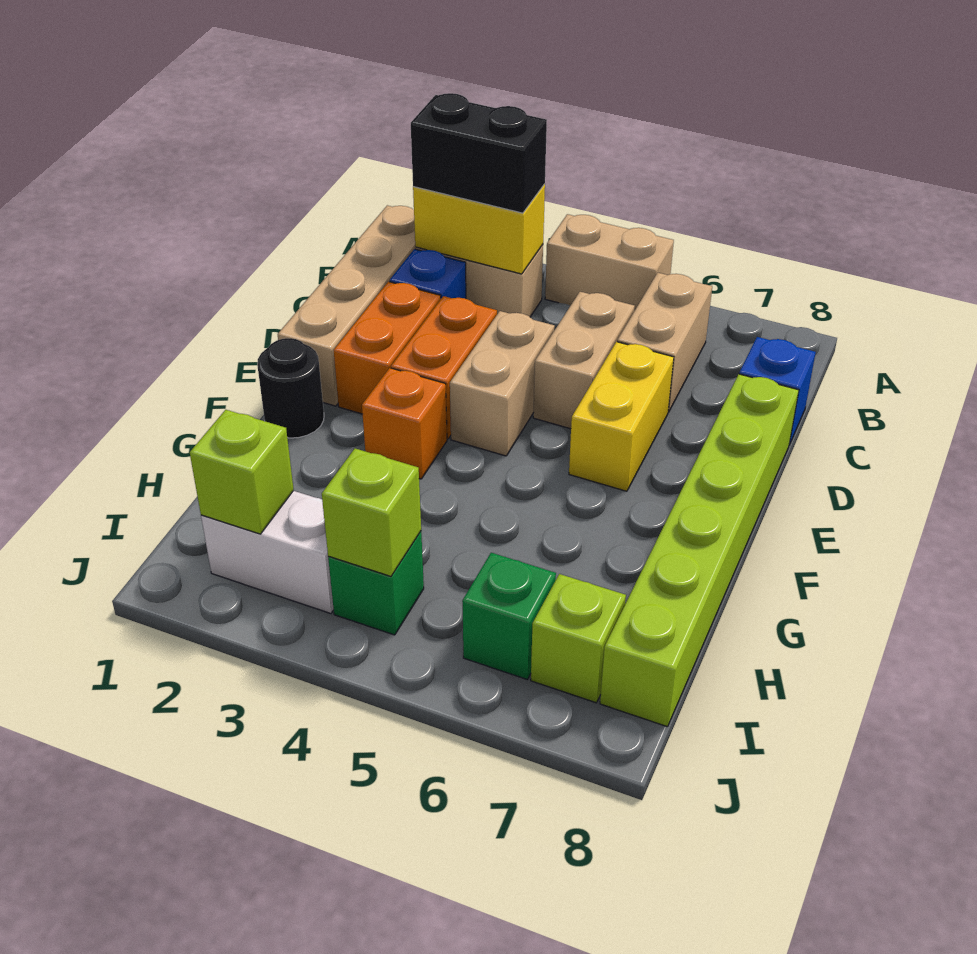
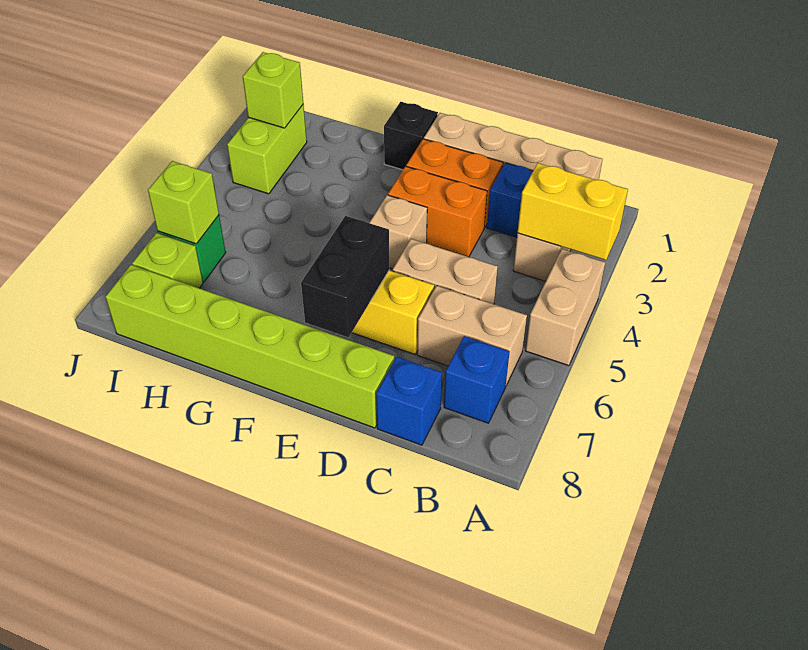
yellow 1x2 brick [413,184,545,274] -> yellow 1x2 brick turned to [518,163,628,260]
black 1x2 brick [411,93,547,213] -> black 1x2 brick moved to [301,216,389,337]
none -> blue 1x1 brick [444,336,510,423]
tan 1x2 brick [450,311,555,456] -> tan 1x1 brick [369,195,427,269]
black 1x1 round brick [257,338,324,438] -> black 1x1 brick [384,102,438,170]
orange 1x1 brick [362,368,447,479] -> none
white 1x2 brick [201,491,334,614] -> lime 1x2 brick [227,105,307,194]
green 1x1 brick [328,532,424,635] -> none
lime 1x1 brick [322,448,421,576] -> lime 1x1 brick moved to [148,161,219,244]

